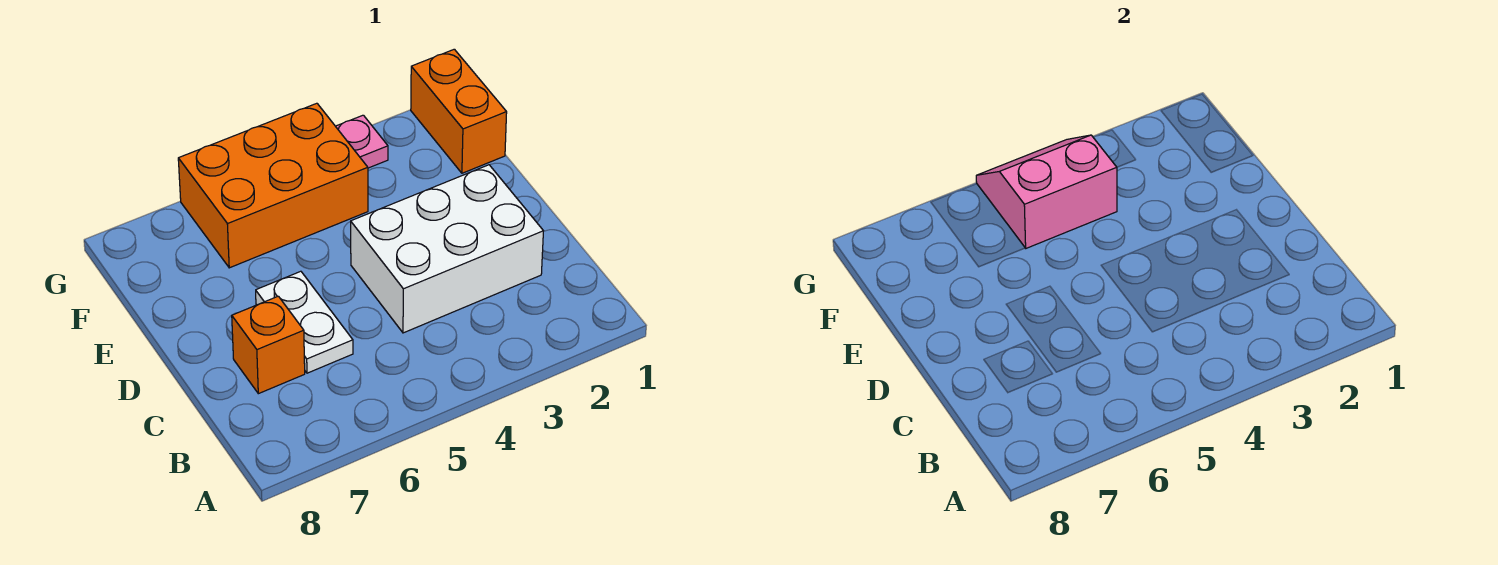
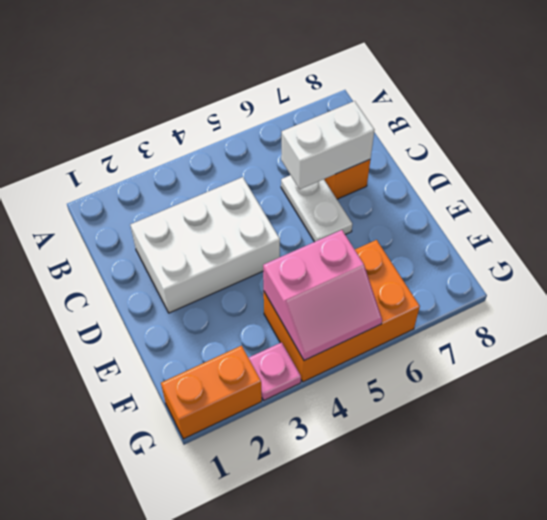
none -> white 1x2 brick [281,101,374,189]
orange 1x2 brick [411,49,507,173] -> orange 1x2 brick turned to [161,346,262,439]

